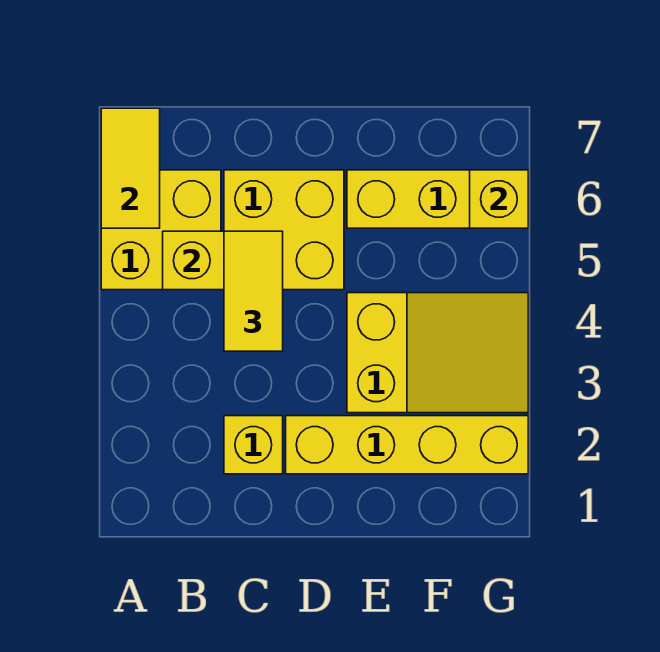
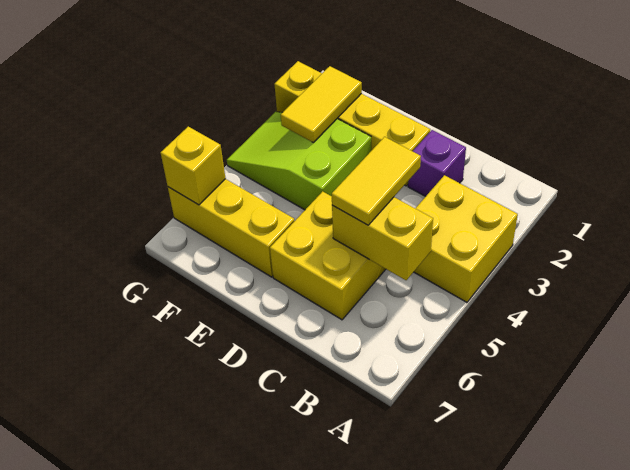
yellow 2x2 brick [101,170,221,290] -> yellow 2x2 brick moved to [414,175,518,302]
yellow 1x2 tile [101,108,160,228] -> yellow 1x2 tile moved to [281,66,362,142]
yellow 1x1 brick [224,416,283,474] -> purple 1x1 brick [408,130,466,196]
yellow 2x3 slope [347,293,528,413] -> lime 2x3 slope [227,112,371,210]

